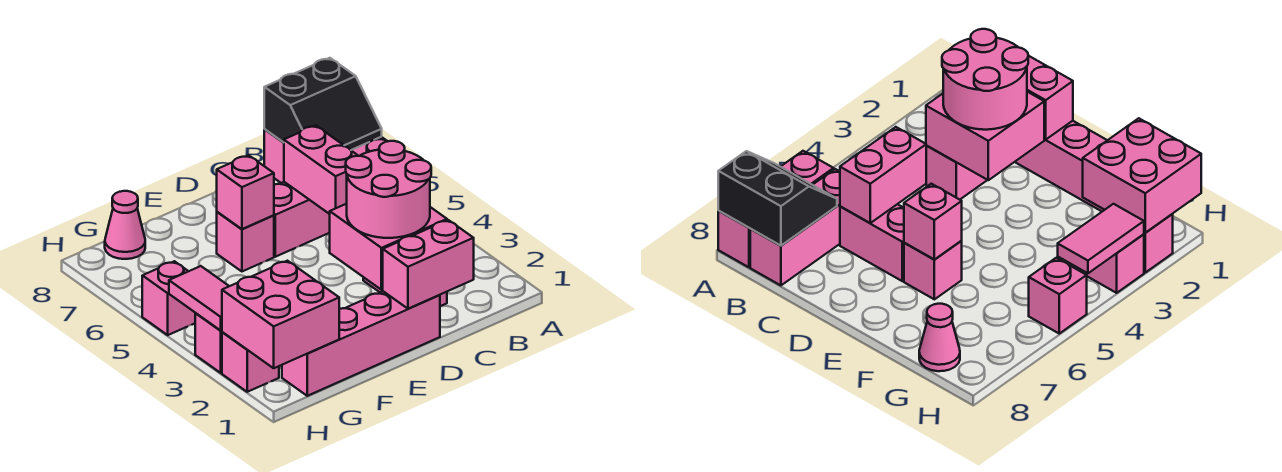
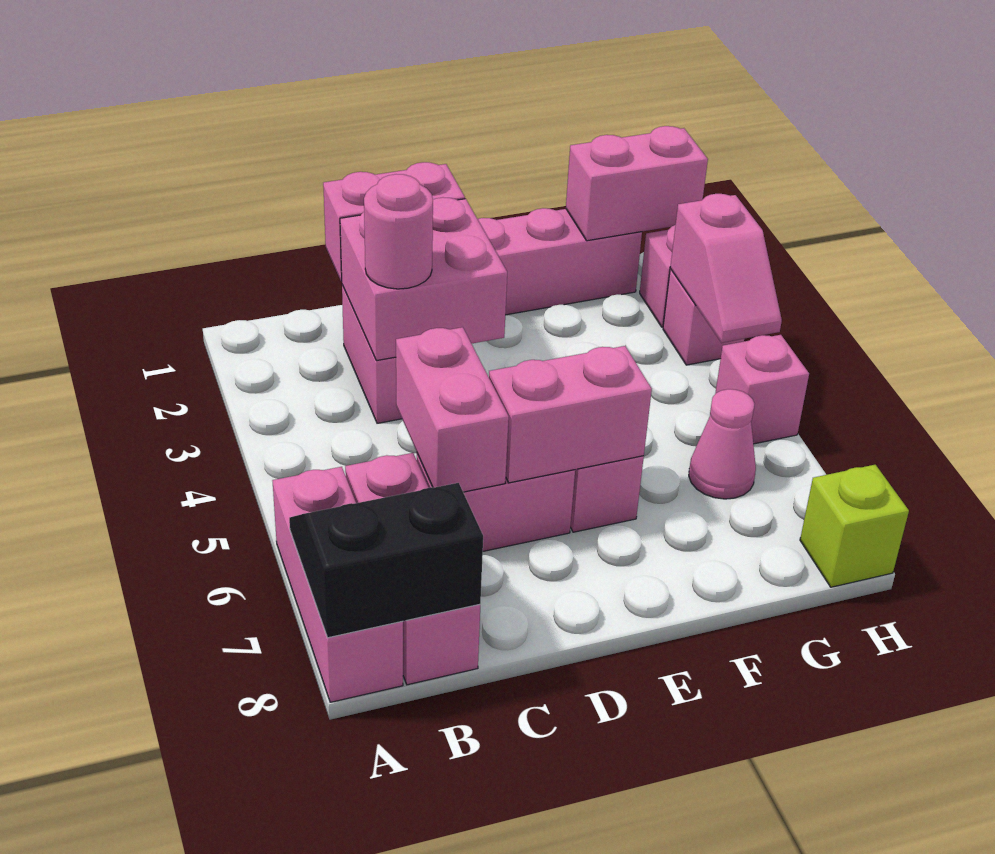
pink 2x2 round brick [346,141,431,238] -> pink 1x1 round brick [364,174,433,289]
pink 1x1 brick [217,155,274,229] -> pink 1x2 brick [489,346,652,483]
pink 2x2 brick [222,261,339,368] -> pink 1x2 brick [566,126,708,241]
pink 1x1 cone [105,191,145,259] -> pink 1x1 cone moved to [689,389,756,499]
pink 1x2 tile [169,266,229,331] -> pink 1x2 slope [670,194,782,343]
none -> lime 1x1 brick [800,465,909,587]

